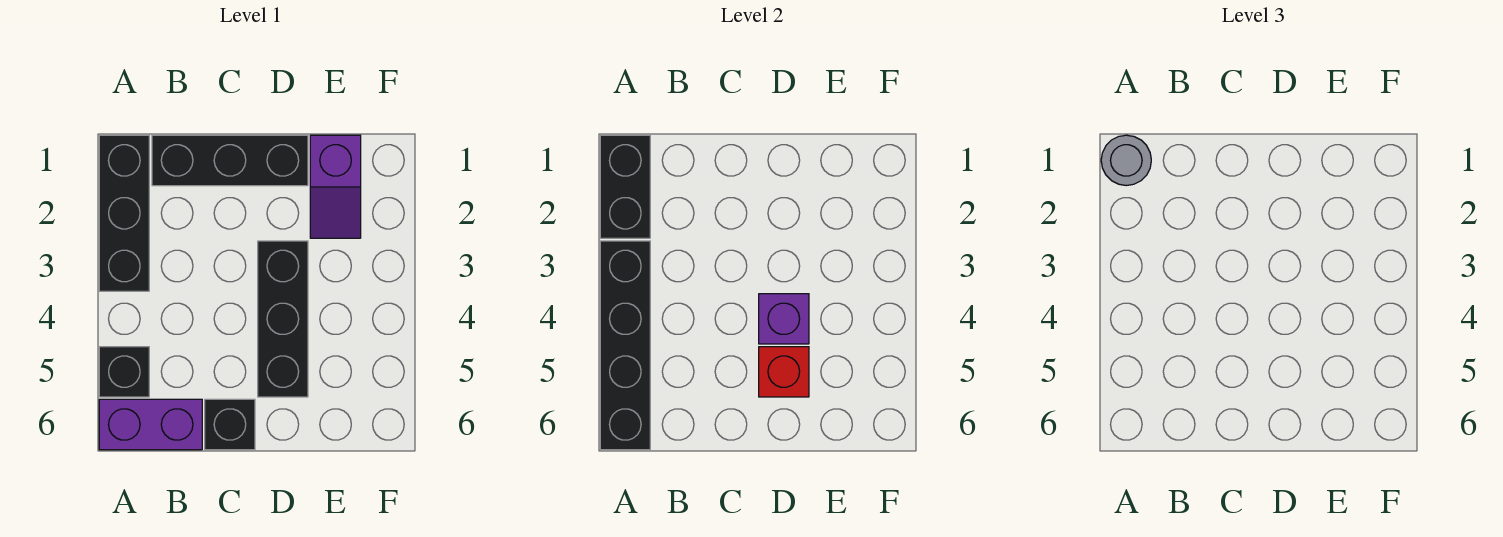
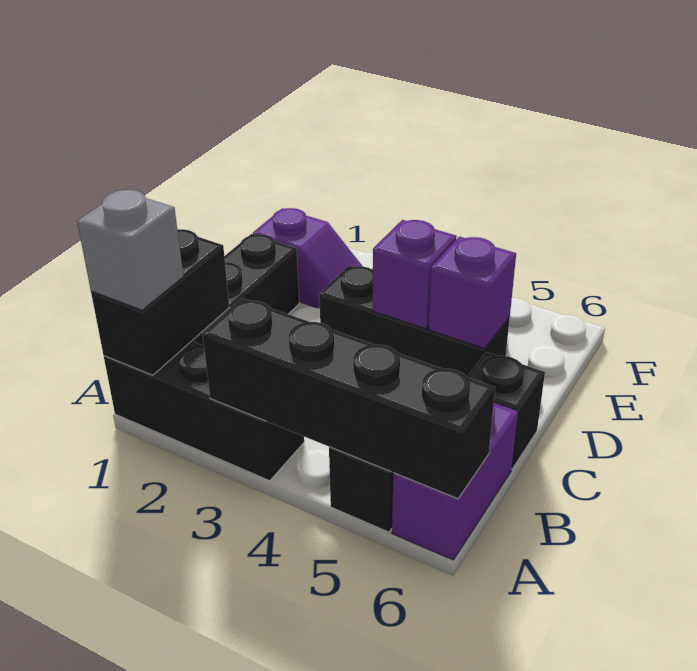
black 1x2 brick [600,135,650,238] -> black 1x2 brick turned to [91,229,229,375]
grey 1x1 round brick [1101,135,1151,186] -> grey 1x1 brick [77,190,183,310]
red 1x1 brick [759,347,809,397] -> purple 1x1 brick [429,237,516,349]

